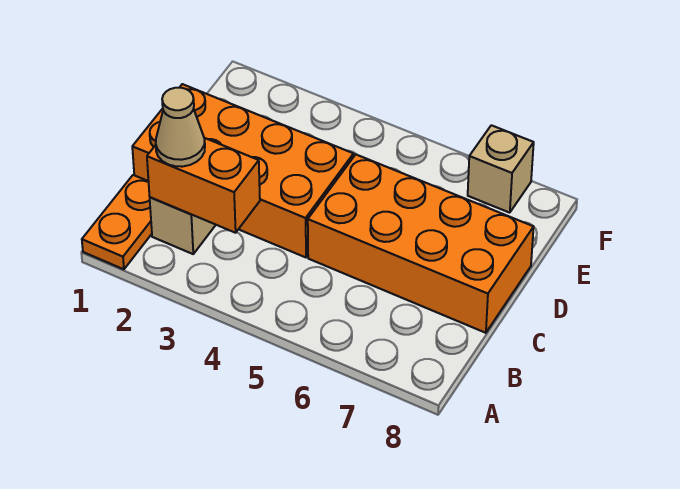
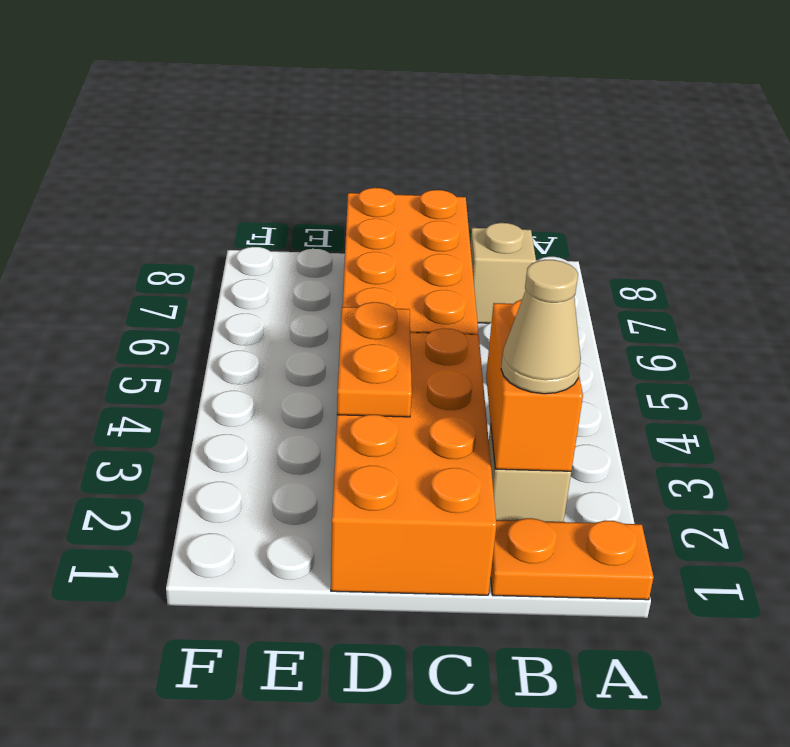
none -> orange 1x2 plate [337,302,412,417]
tan 1x1 brick [468,125,534,213] -> tan 1x1 brick moved to [470,223,536,323]

